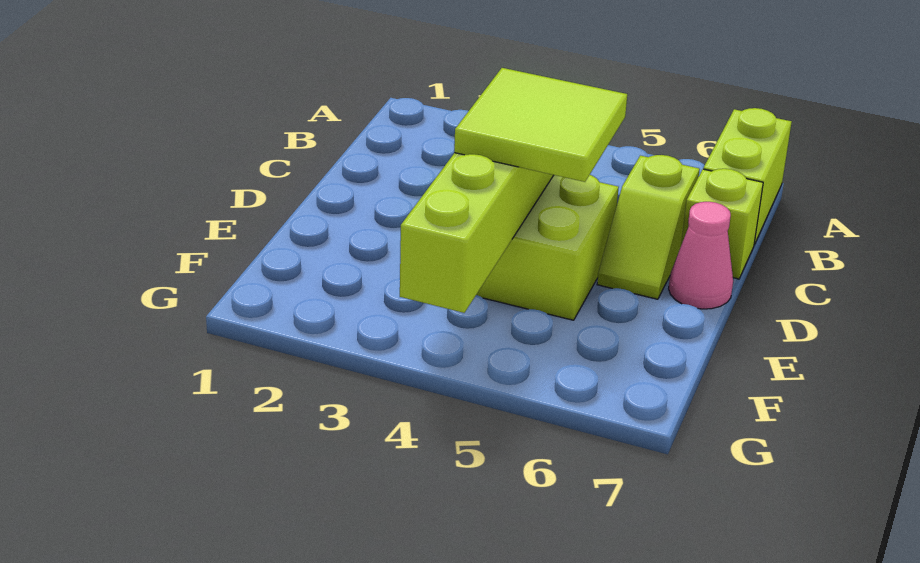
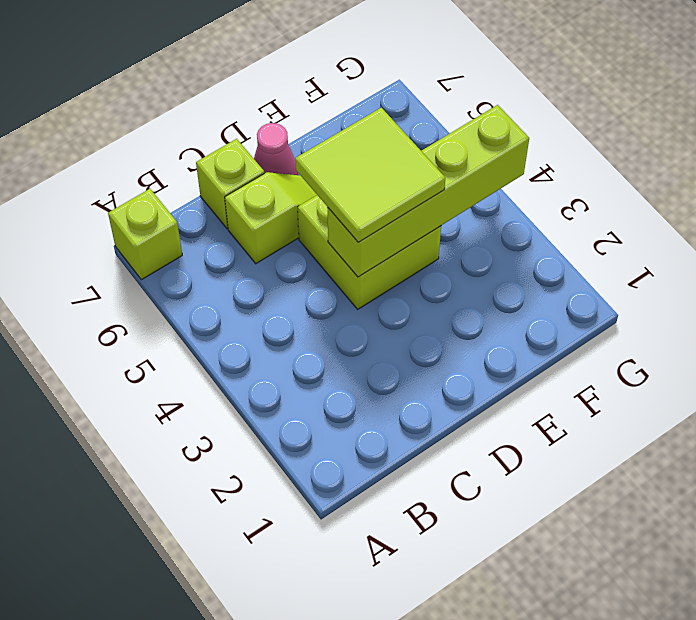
lime 1x2 brick [703,108,792,245] -> lime 1x1 brick [108,189,182,280]

